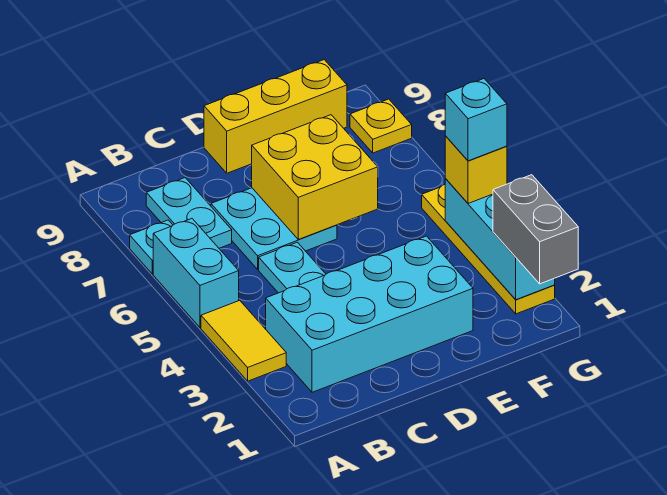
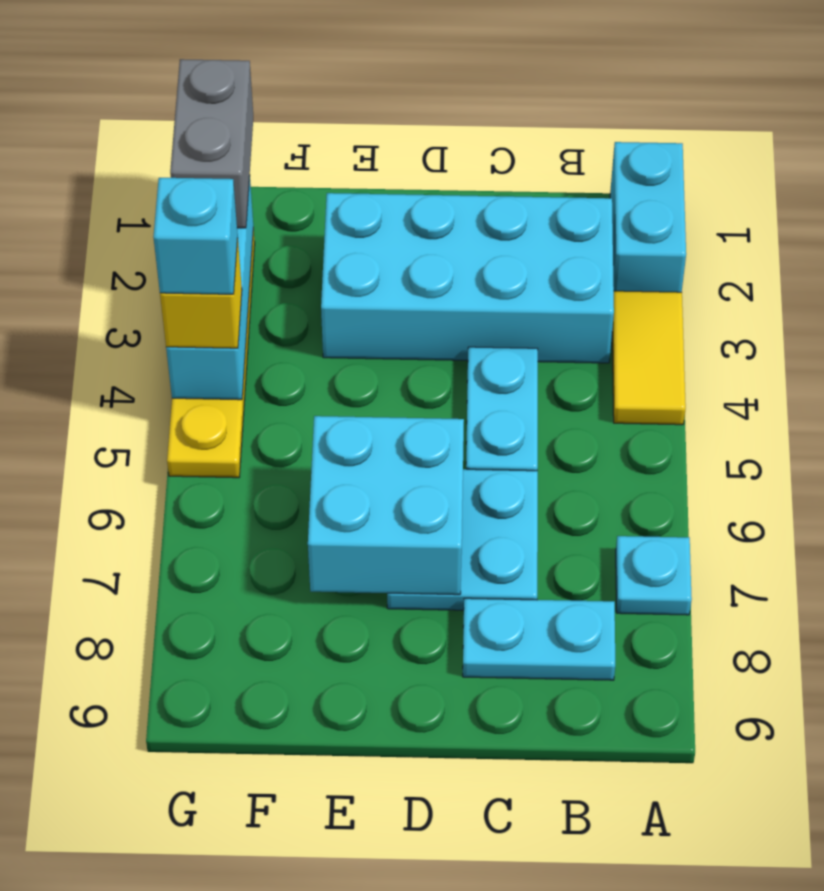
cyan 1x2 brick [153,219,239,328] -> cyan 1x2 brick moved to [610,142,686,292]
cyan 1x2 plate [146,178,232,248] -> cyan 1x2 plate turned to [463,598,615,680]
yellow 2x2 brick [252,115,378,239] -> cyan 2x2 brick [308,416,464,595]
yellow 1x3 brick [204,60,347,173] -> none
yellow 1x1 plate [350,99,412,153] -> none

